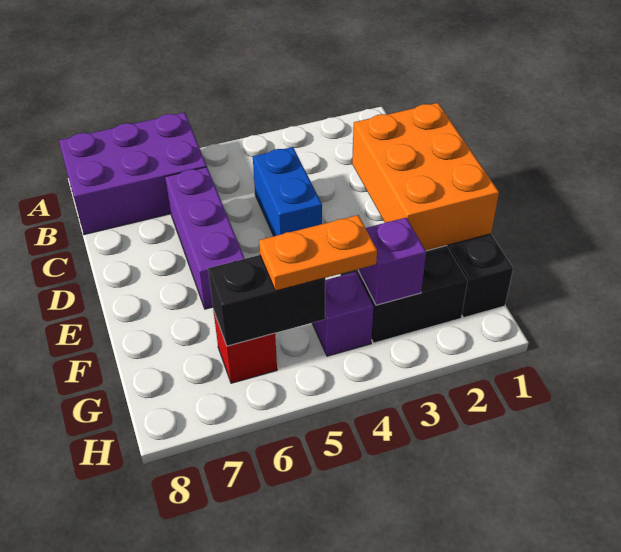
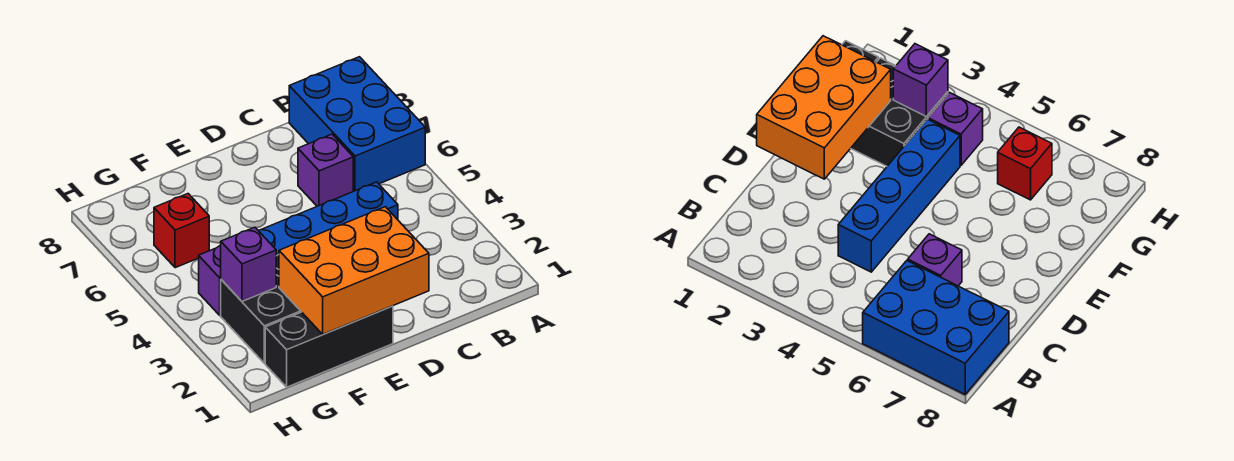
purple 2x3 brick [59,113,207,235] -> blue 2x3 brick [289,57,425,191]
blue 1x2 brick [253,147,322,236] -> blue 1x4 brick [258,182,398,256]
purple 1x3 brick [165,167,245,309] -> purple 1x1 brick [298,134,353,206]
orange 1x2 plate [259,215,377,291] -> none
black 1x2 brick [208,255,325,346] -> none

